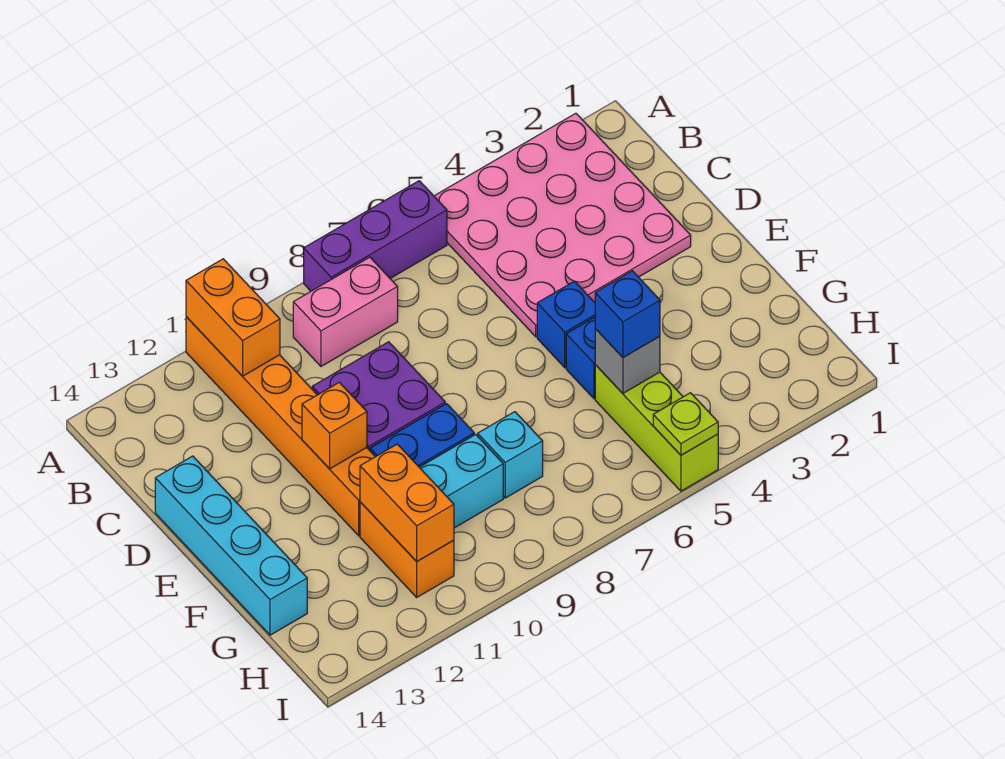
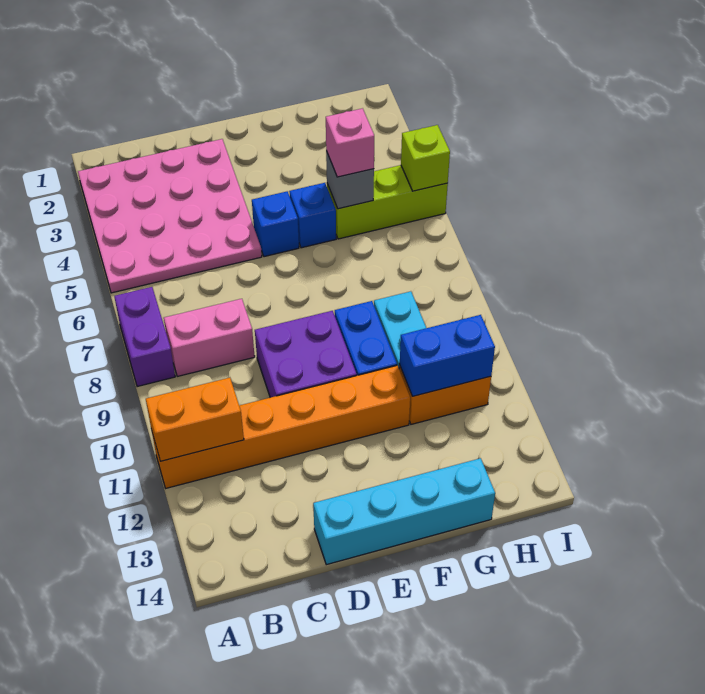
purple 1x3 brick [304,181,447,291] -> purple 1x2 brick [114,287,175,387]
pink 1x2 brick [293,257,398,366] -> pink 1x2 brick turned to [164,299,255,376]
orange 1x1 brick [302,382,367,469] -> none
blue 1x1 brick [595,271,660,357] -> pink 1x1 brick [326,108,374,177]
cyan 1x1 brick [478,412,543,498] -> none
orange 1x2 brick [360,444,454,562] -> blue 1x2 brick [400,315,495,396]
lime 1x1 plate [653,393,718,455] -> lime 1x1 brick [401,125,450,191]

